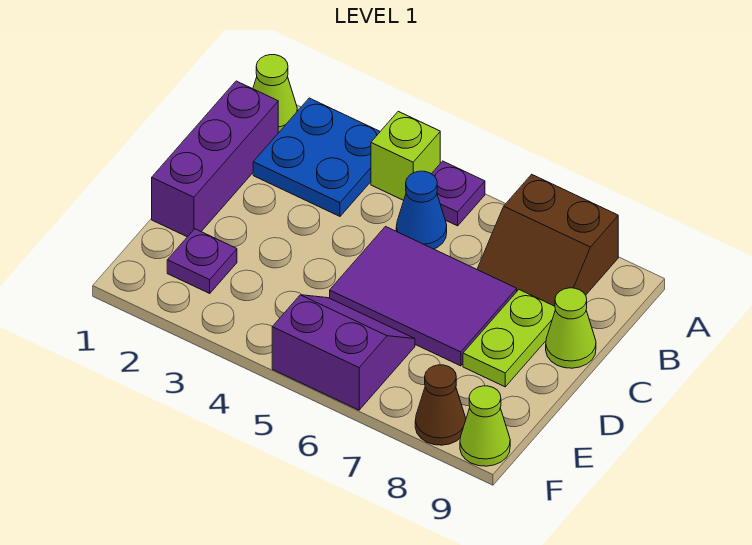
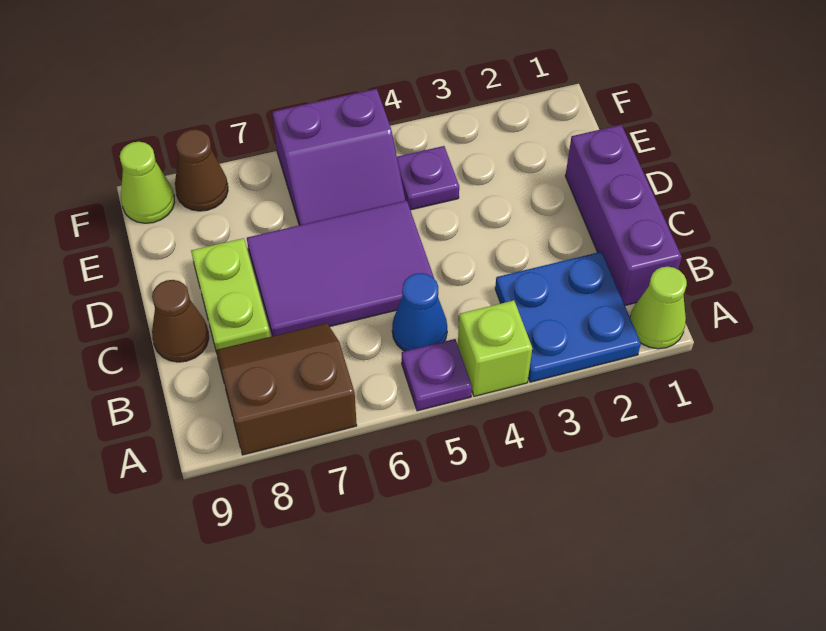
lime 1x1 cone [546,288,596,368] -> brown 1x1 cone [152,280,209,362]
purple 1x1 plate [167,229,237,293] -> purple 1x1 plate moved to [397,146,459,210]

